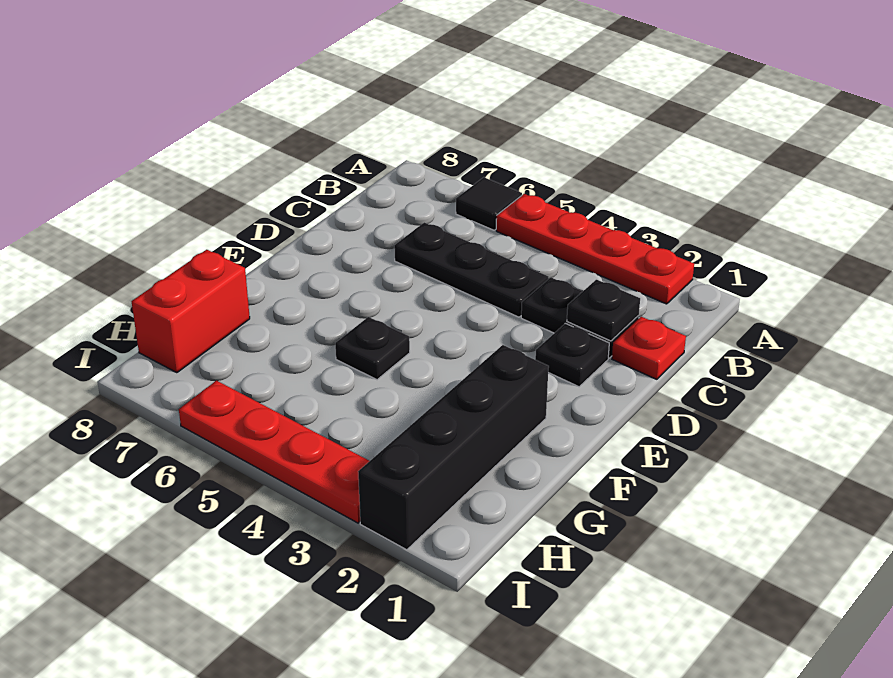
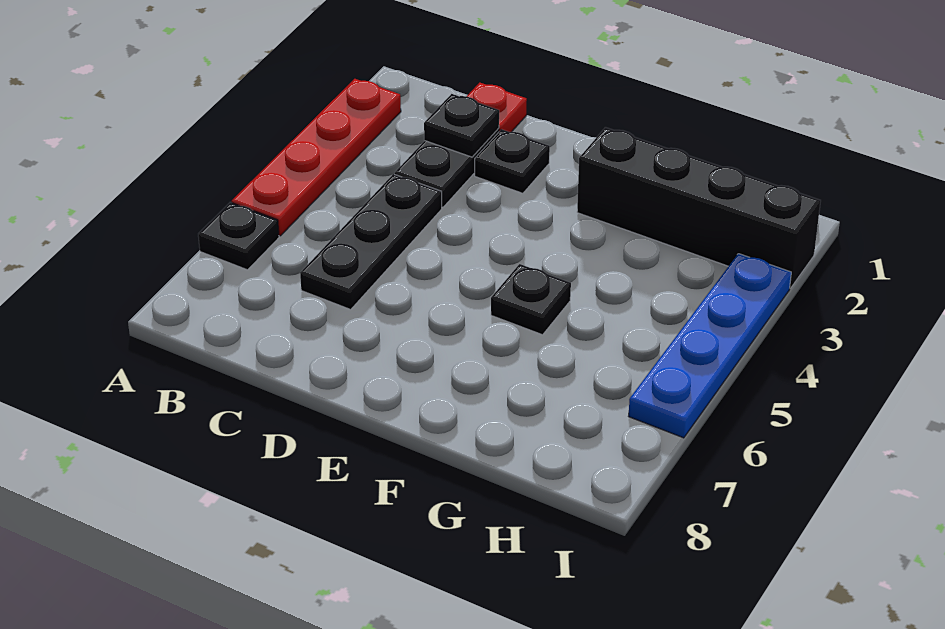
black 1x1 tile [456,177,522,230] -> black 1x1 plate [198,202,279,270]
red 1x2 brick [131,250,250,373] -> none
red 1x4 plate [179,381,369,523] -> blue 1x4 plate [629,254,791,438]

